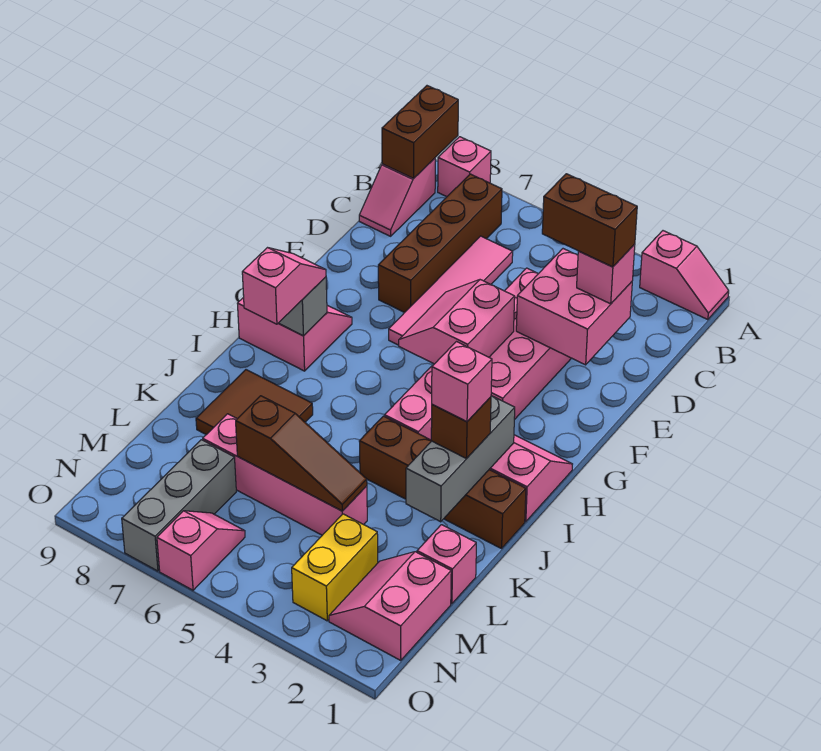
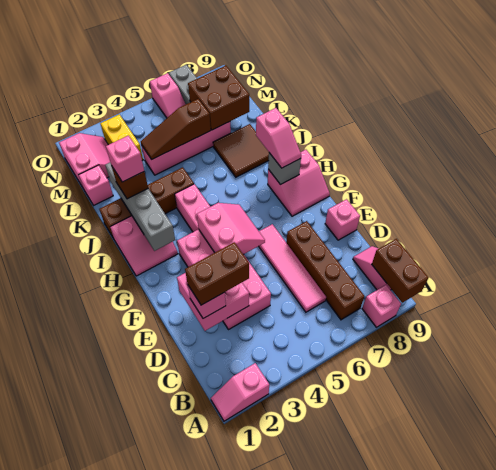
none -> pink 1x1 brick [325,199,360,240]
grey 1x3 brick [406,396,515,522] -> grey 1x4 brick [106,163,175,251]
none -> brown 2x2 brick [188,66,249,130]

